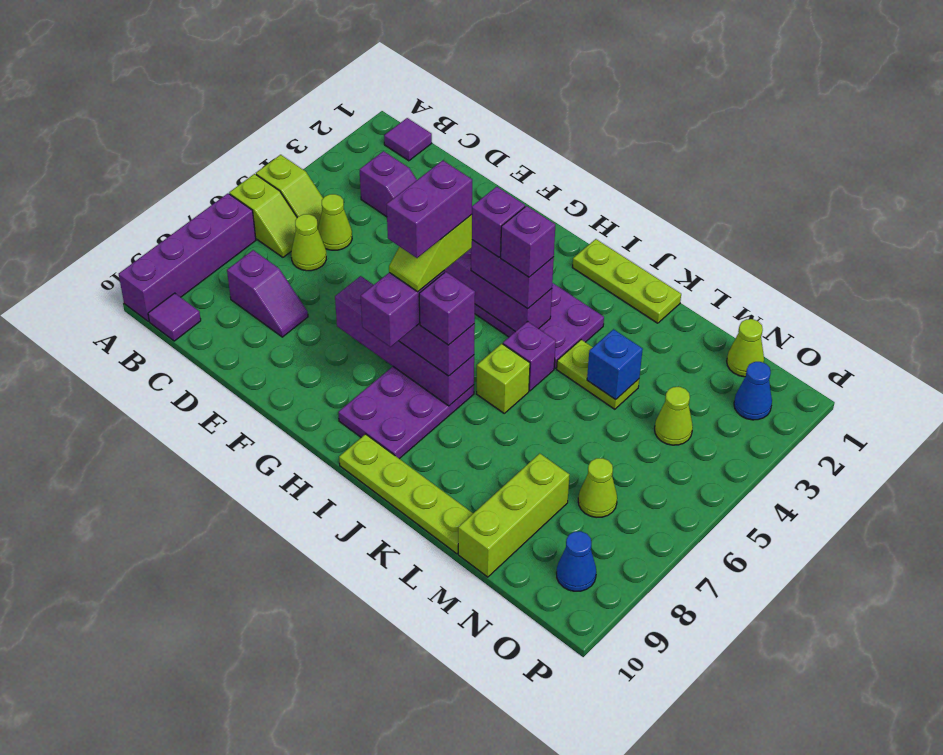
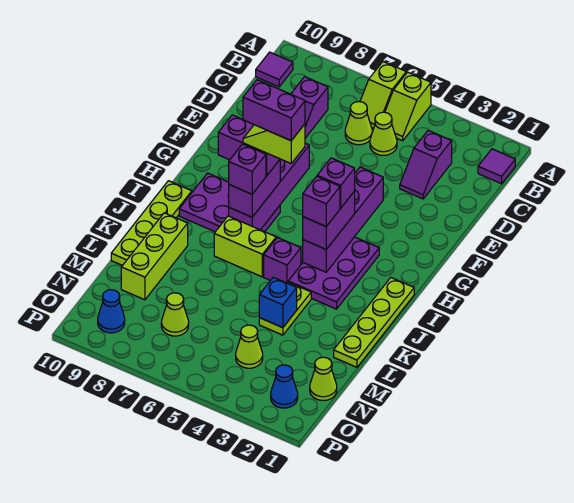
purple 1x4 brick [119,194,256,321] -> none
lime 1x3 plate [572,239,681,323] -> lime 1x4 plate [334,278,414,367]
lime 1x1 brick [477,344,530,413] -> lime 1x2 brick [214,216,276,277]
lime 1x3 brick [458,453,569,577] -> lime 1x3 brick turned to [121,213,188,300]

